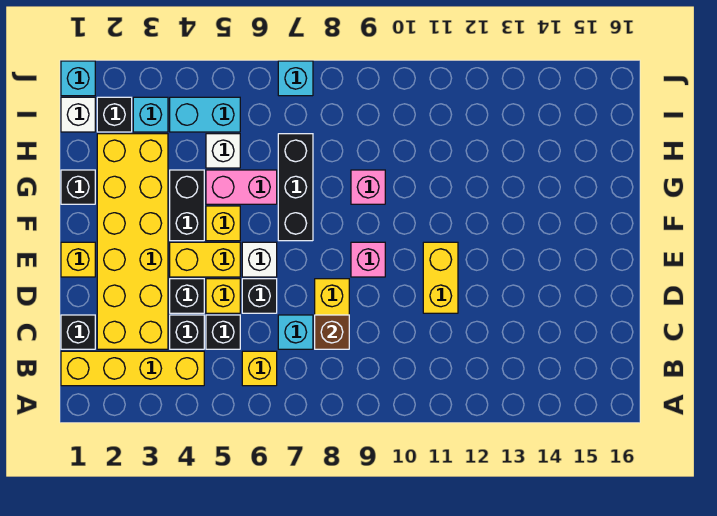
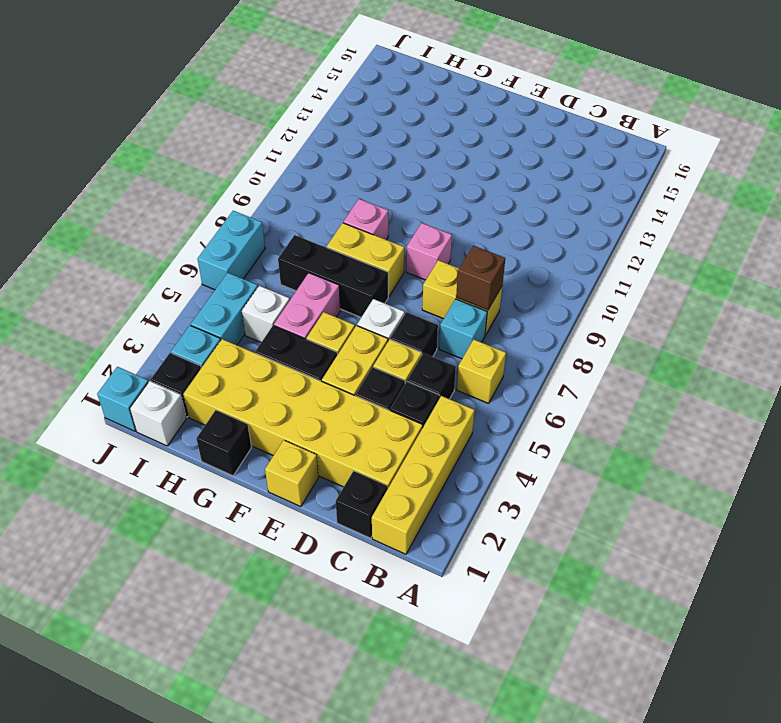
yellow 1x2 brick [423,242,458,313] -> yellow 1x2 brick moved to [327,223,404,297]
cyan 1x1 brick [278,61,313,96] -> cyan 1x2 brick [198,211,265,290]

